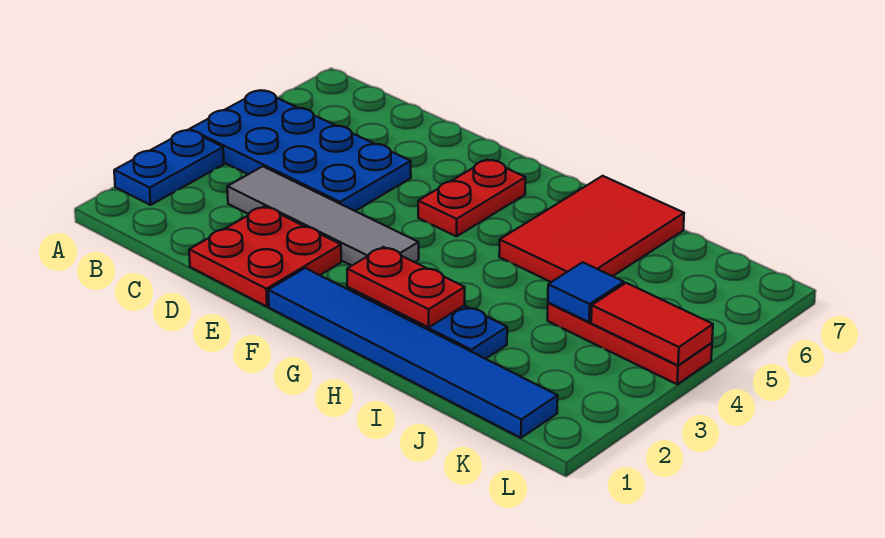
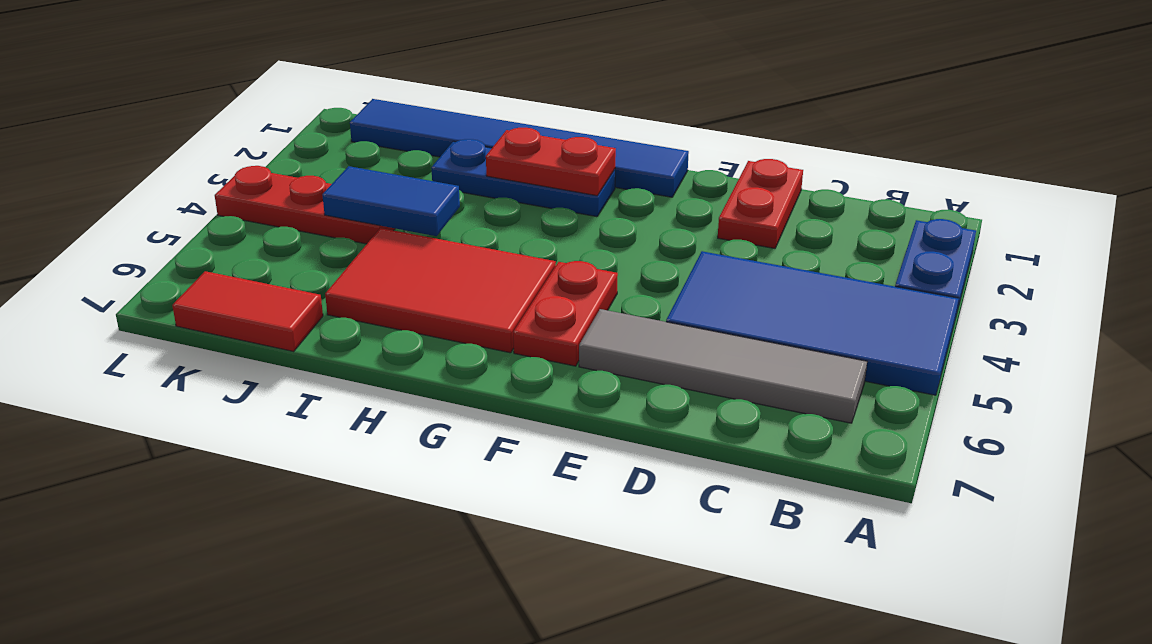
blue 2x4 plate [190,90,411,211] -> blue 2x4 tile [666,251,959,395]
grey 1x4 tile [227,166,419,265] -> grey 1x4 tile moved to [579,309,867,423]
red 2x2 plate [189,207,341,307] -> red 1x2 plate [718,159,803,248]
red 2x3 tile [499,176,684,282] -> red 2x3 tile turned to [325,228,556,353]
blue 1x1 tile [548,262,624,322] -> blue 1x2 tile [322,166,460,236]
red 1x2 tile [591,283,713,365] -> red 1x2 tile moved to [172,271,323,351]

